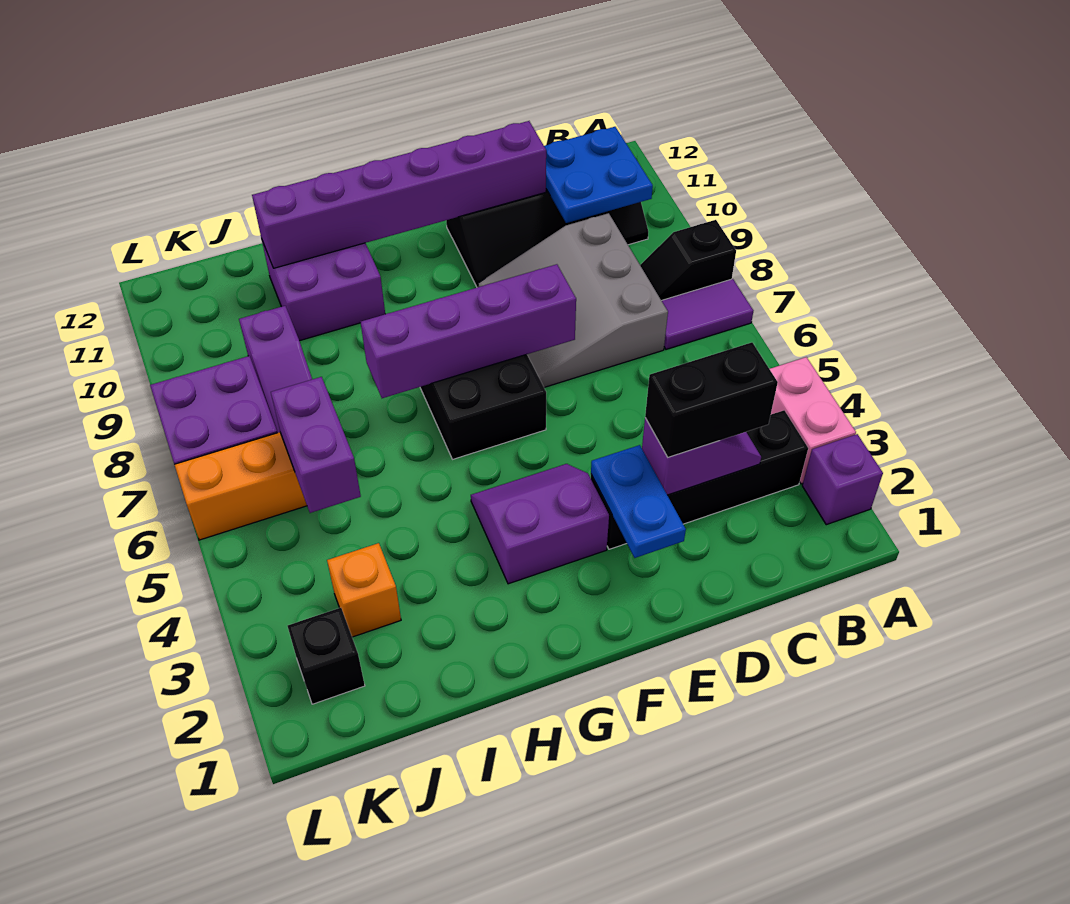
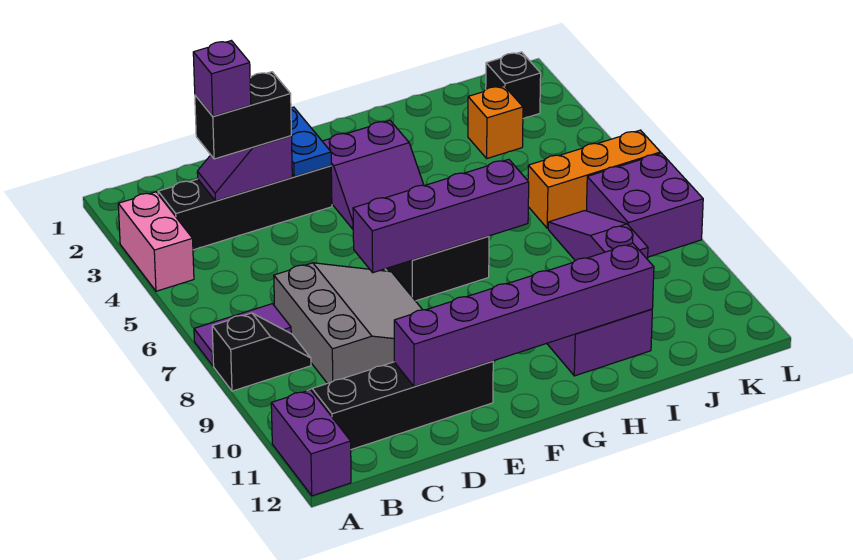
purple 1x1 brick [802,434,883,525] -> purple 1x1 brick moved to [193,41,251,116]
blue 2x2 plate [544,127,653,223] -> none
purple 1x2 brick [271,377,361,513] -> purple 1x2 brick moved to [271,390,351,496]

